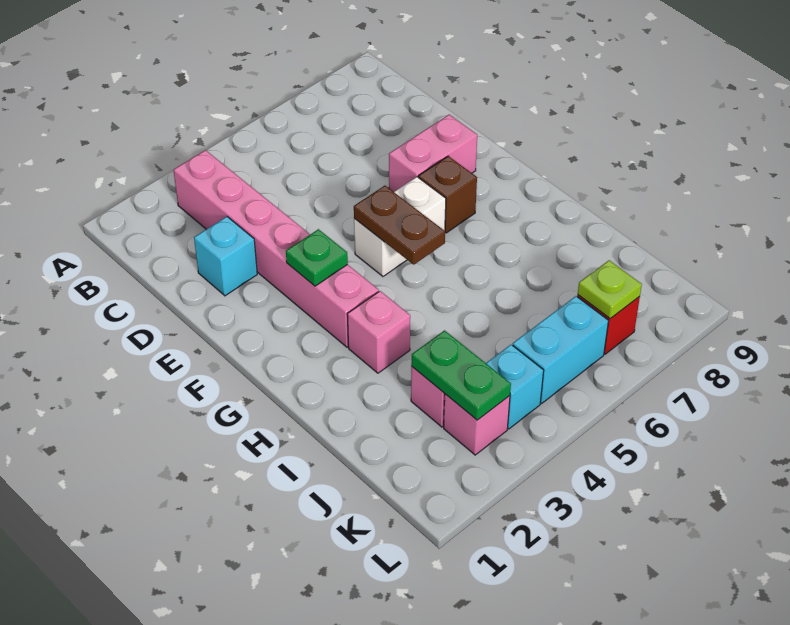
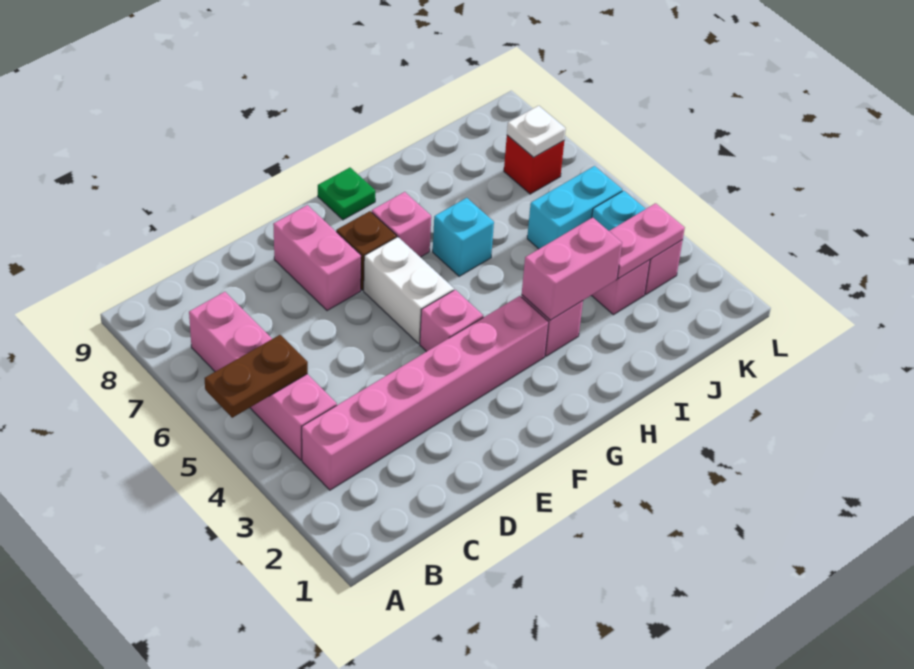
none -> pink 1x4 brick [189,292,337,460]
cyan 1x1 brick [194,217,257,296] -> cyan 1x1 brick moved to [433,198,494,276]
green 1x1 plate [286,229,348,286] -> green 1x1 plate moved to [318,168,375,220]
none -> pink 1x1 brick [420,290,483,352]
brown 1x2 plate [354,186,445,264] -> brown 1x2 plate moved to [205,335,308,418]
none -> pink 1x1 brick [372,192,431,257]
none -> pink 1x2 brick [522,217,622,320]
green 1x2 plate [411,330,511,420] -> pink 1x2 plate [609,203,685,279]
cyan 1x2 brick [513,296,608,403] -> cyan 1x2 brick turned to [527,166,622,249]
lime 1x1 plate [578,260,642,319] -> white 1x1 plate [507,106,566,157]

